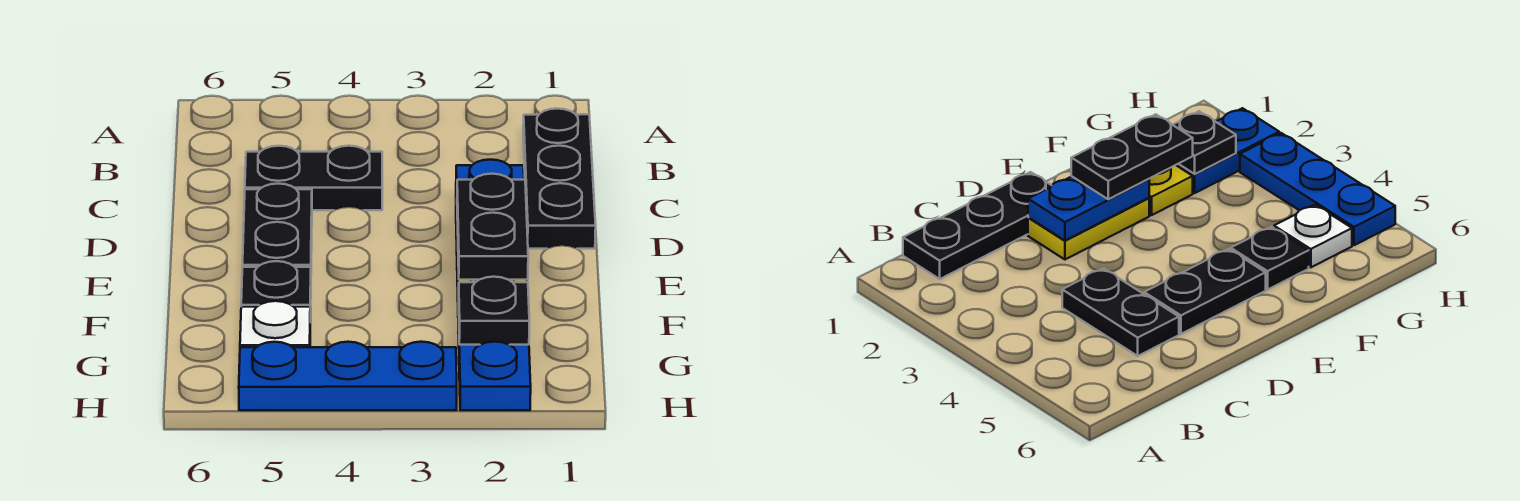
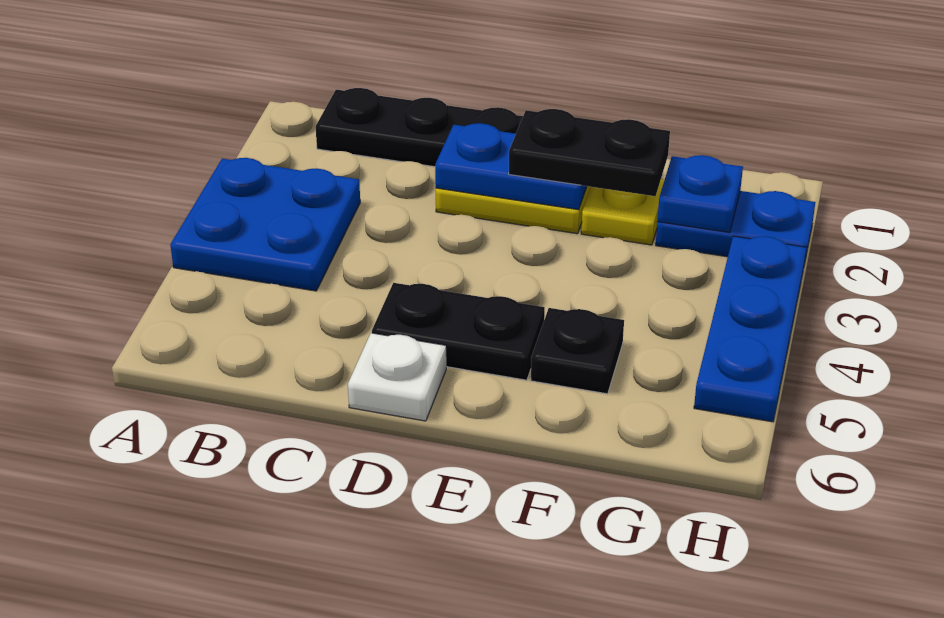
none -> blue 2x2 plate [170,158,360,291]
black 1x2 plate [245,146,382,210] -> none
black 1x1 plate [459,277,529,345] -> blue 1x1 plate [657,155,743,232]
white 1x1 plate [240,301,310,347] -> white 1x1 plate moved to [348,333,446,421]

